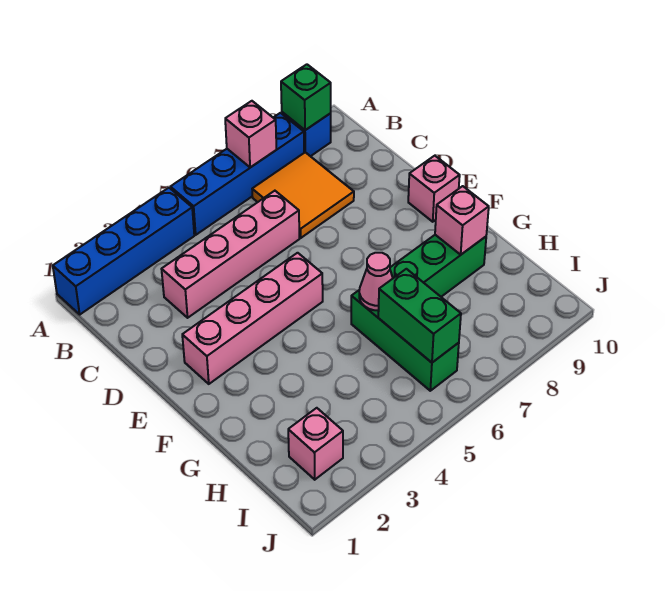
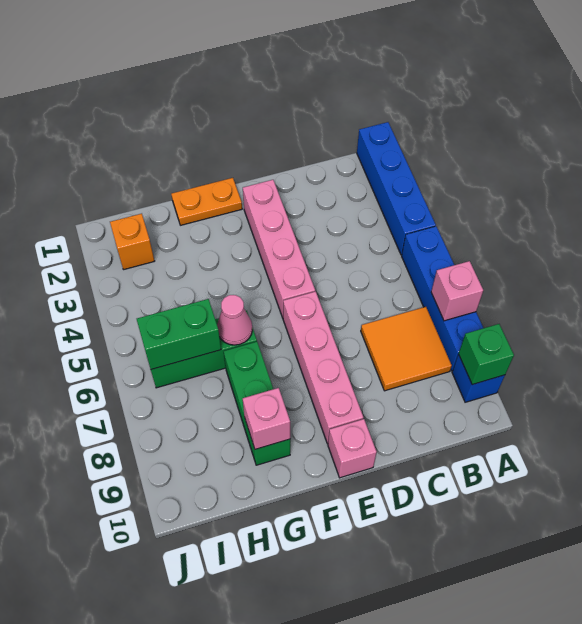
pink 1x4 brick [162,191,299,318] -> pink 1x4 brick moved to [283,291,363,444]
none -> orange 1x2 plate [171,178,242,225]
pink 1x1 brick [288,408,343,480] -> orange 1x1 brick [110,214,154,270]

